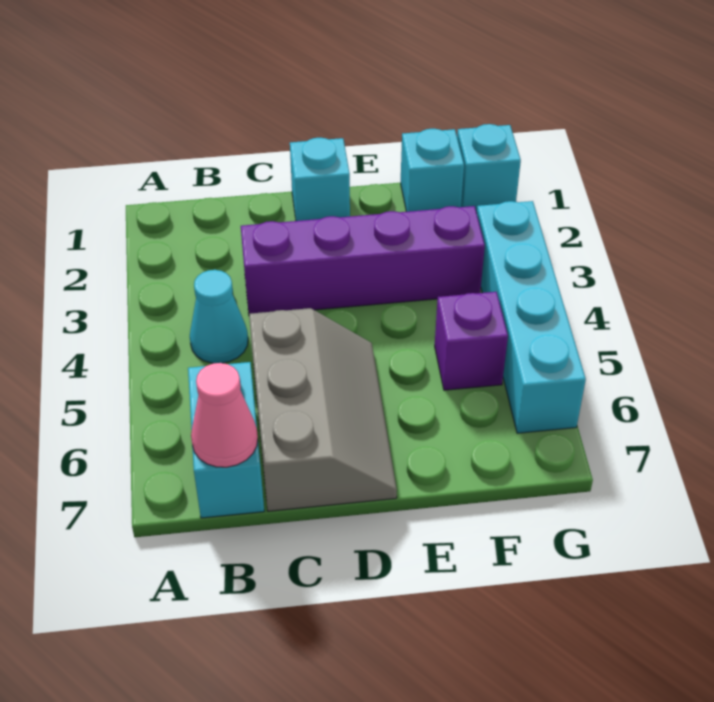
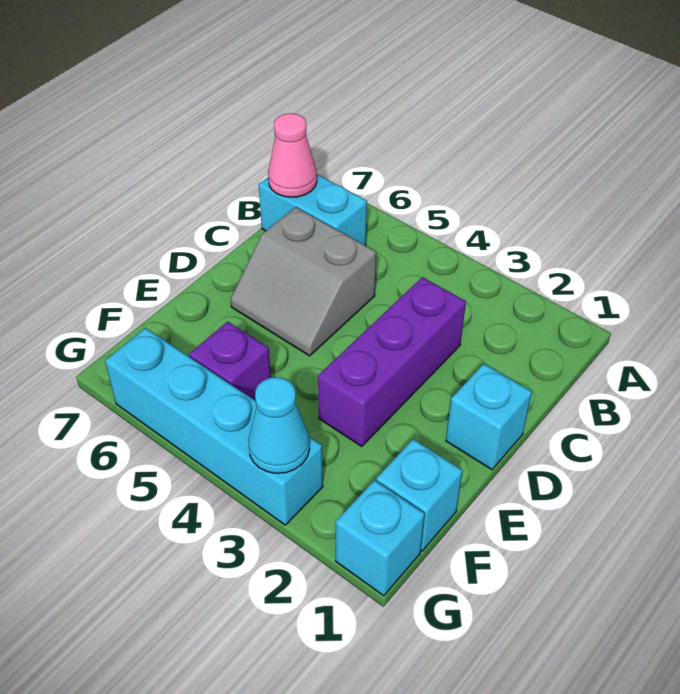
cyan 1x1 cone [190,270,248,363] -> cyan 1x1 cone moved to [248,377,310,473]
purple 1x4 brick [241,206,485,314] -> purple 1x3 brick [318,277,466,446]
grey 2x3 slope [249,308,397,511] -> grey 2x2 slope [231,207,376,356]

